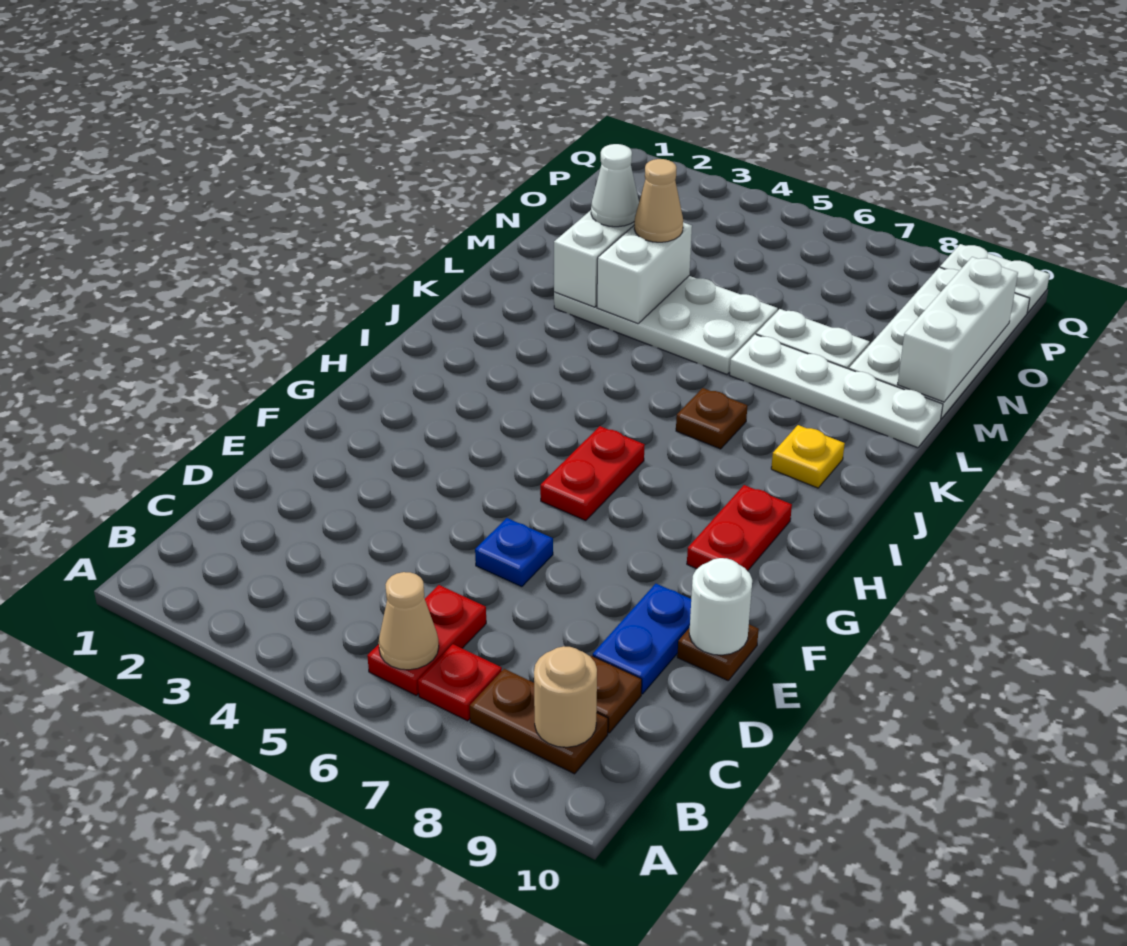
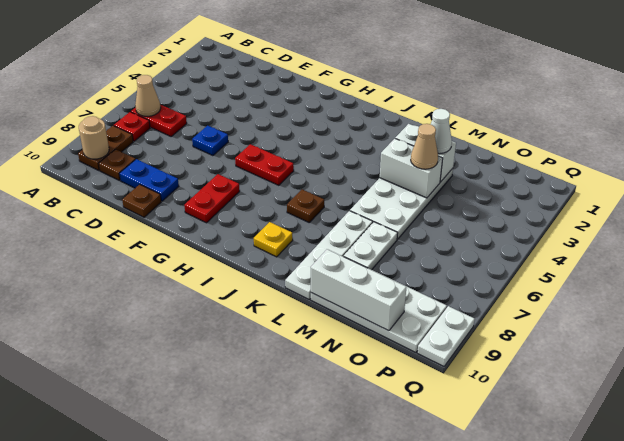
white 1x1 round brick [689,558,752,655] -> none
red 1x2 plate [687,485,792,571] -> red 1x2 plate turned to [184,174,240,223]

